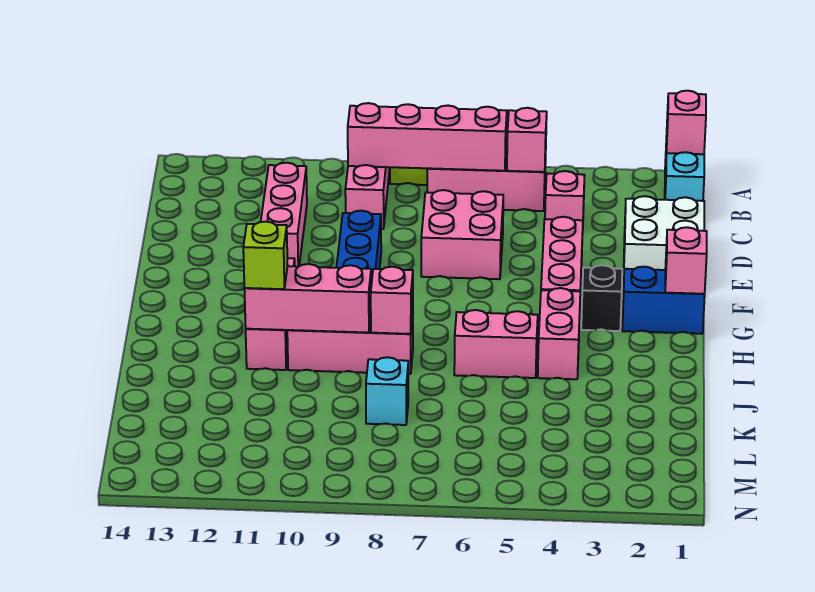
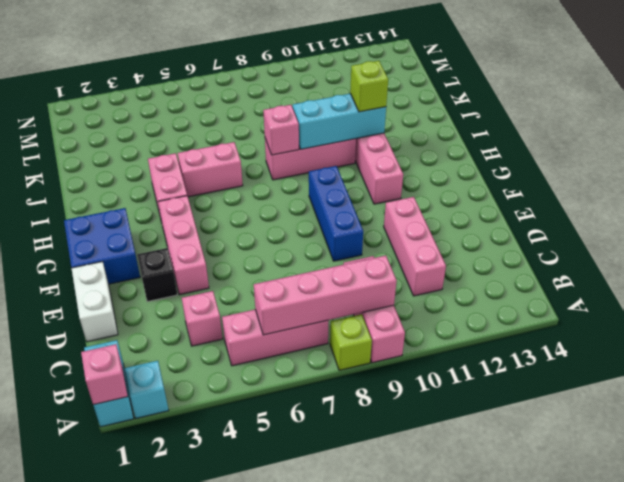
pink 1x1 brick [507,108,547,172] -> none
white 2x2 brick [623,196,704,283] -> white 1x2 brick [71,262,118,342]
pink 2x2 brick [421,190,503,279] -> none
blue 1x2 brick [622,267,705,334] -> blue 2x2 brick [64,208,140,284]
pink 1x1 brick [665,227,707,294] -> none
black 1x1 brick [581,265,622,331] -> black 1x1 brick moved to [137,248,177,302]
pink 1x3 brick [244,264,371,333] -> cyan 1x3 brick [293,94,386,149]
cyan 1x1 brick [366,357,408,425] -> cyan 1x1 brick moved to [124,361,169,418]

